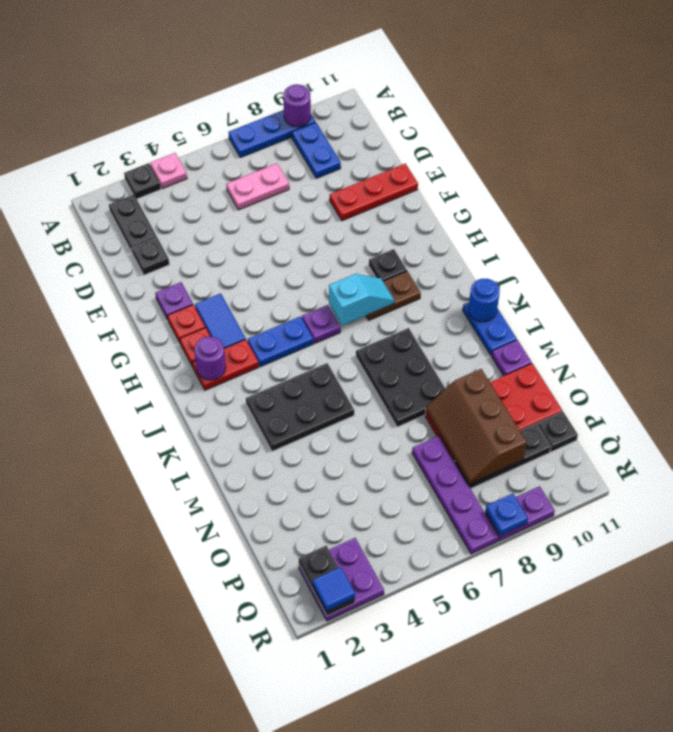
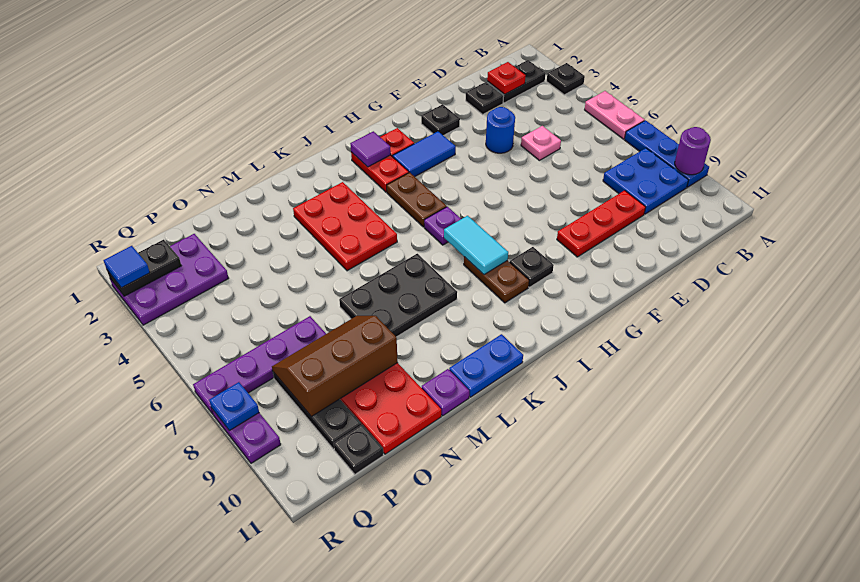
pink 1x1 plate [150,153,187,189] -> pink 1x1 plate moved to [521,126,561,160]
blue 1x2 plate [292,122,341,178] -> blue 2x2 plate [603,148,689,214]
pink 1x2 plate [226,163,289,210] -> pink 1x2 plate moved to [585,91,644,139]
red 1x3 plate [330,164,418,221] -> red 1x3 plate turned to [557,190,646,257]
purple 1x1 plate [155,282,193,320] -> black 1x1 plate [421,104,460,136]
red 1x1 plate [168,305,205,342] -> red 1x1 plate moved to [487,62,526,94]
purple 1x1 round brick [194,336,226,380] -> purple 1x1 tile [350,131,391,167]
blue 1x2 plate [248,316,313,367] -> brown 1x2 plate [387,172,447,227]
cyan 1x2 slope [329,274,394,326] -> cyan 1x2 tile [444,216,508,275]
black 2x3 plate [246,363,354,451] -> red 2x3 plate [293,182,397,271]
blue 1x1 round brick [469,279,500,322] -> blue 1x1 round brick moved to [486,107,515,153]
purple 2x2 plate [299,538,384,621] -> purple 2x3 plate [110,234,229,325]

